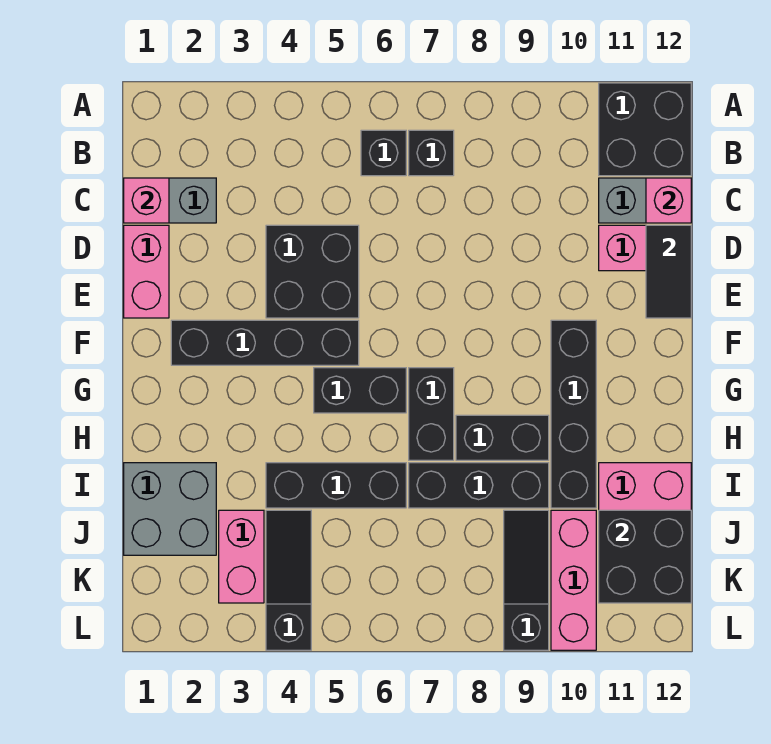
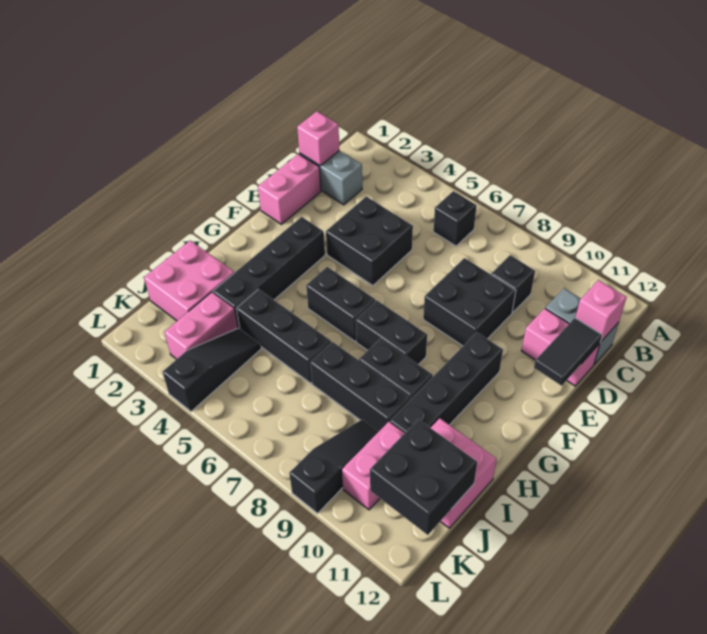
black 2x2 brick [599,83,691,176] -> black 2x2 brick moved to [423,258,516,346]
black 1x1 brick [409,130,454,176] -> black 1x1 brick moved to [491,255,535,313]
black 1x4 brick [171,320,359,365] -> black 1x4 brick turned to [213,217,325,329]
black 1x2 brick [409,368,454,460] -> black 1x2 brick turned to [356,300,427,365]
grey 2x2 brick [124,463,216,555] -> pink 2x2 brick [144,241,234,321]
pink 1x3 brick [551,510,596,650] -> pink 1x2 brick [342,422,404,510]

